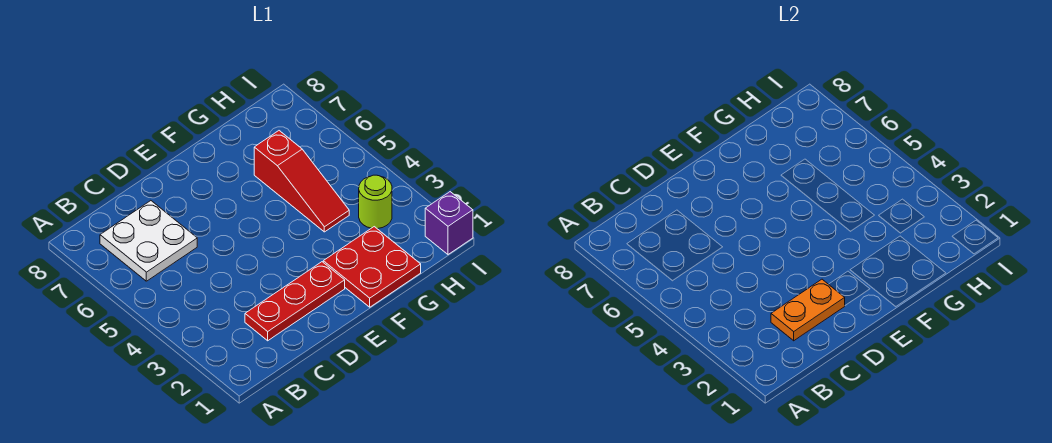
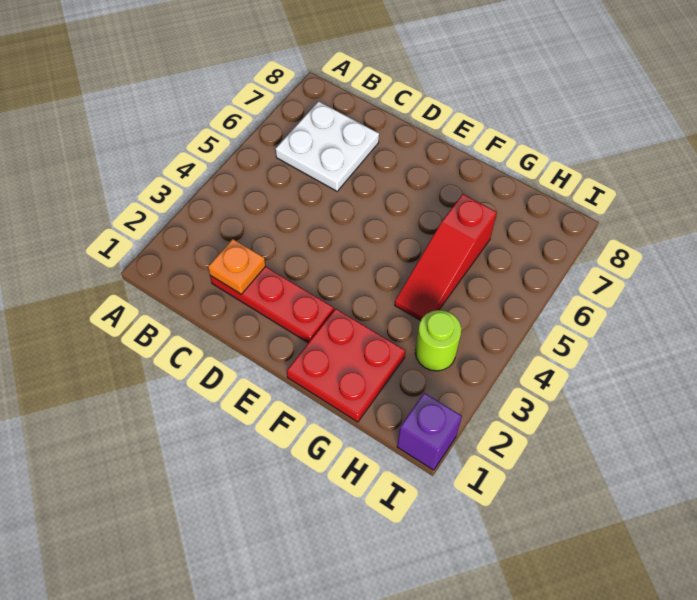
orange 1x2 plate [771,279,845,341] -> orange 1x1 plate [208,239,265,294]

